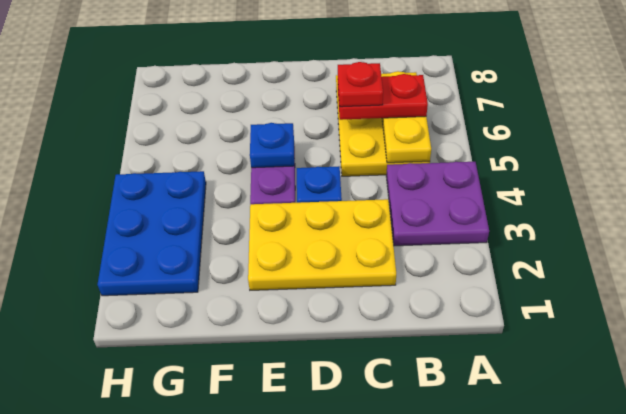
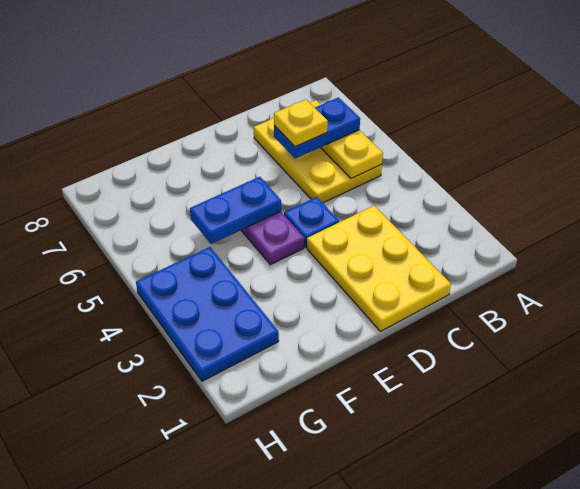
purple 2x2 plate [386,162,489,246] -> none
red 1x2 plate [338,74,428,120] -> blue 1x2 plate [274,98,360,159]
yellow 2x3 plate [248,199,396,290] -> yellow 2x3 plate turned to [307,206,451,331]
red 1x1 plate [338,62,383,107] -> yellow 1x1 plate [274,99,328,147]
blue 1x1 plate [250,123,294,168] -> blue 1x2 plate [190,177,281,244]

